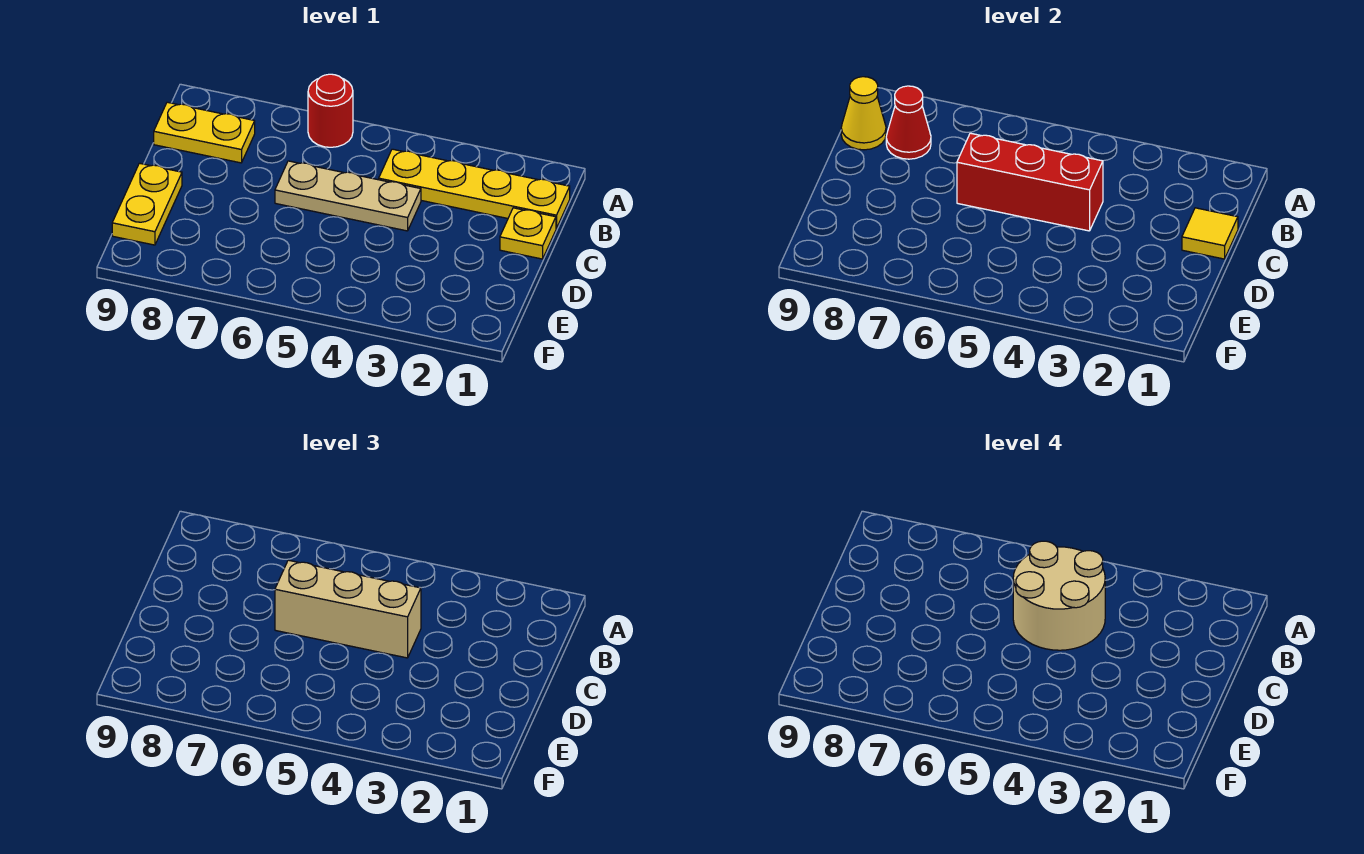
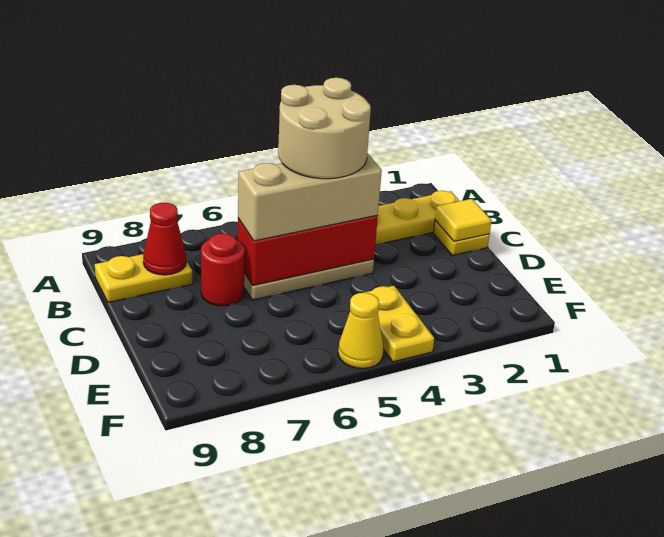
red 1x1 round brick [308,74,353,147] -> red 1x1 round brick moved to [201,233,245,306]
yellow 1x1 cone [841,77,886,150] -> yellow 1x1 cone moved to [338,293,383,368]
yellow 1x2 plate [112,163,182,245] -> yellow 1x2 plate moved to [364,286,434,362]

